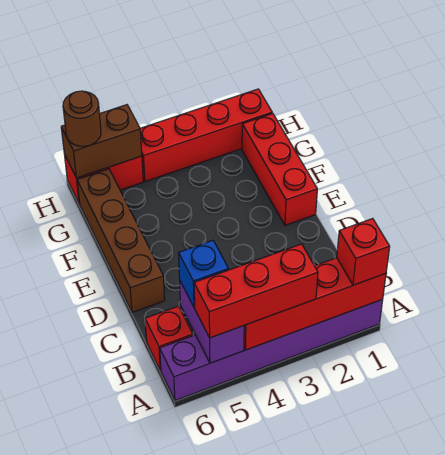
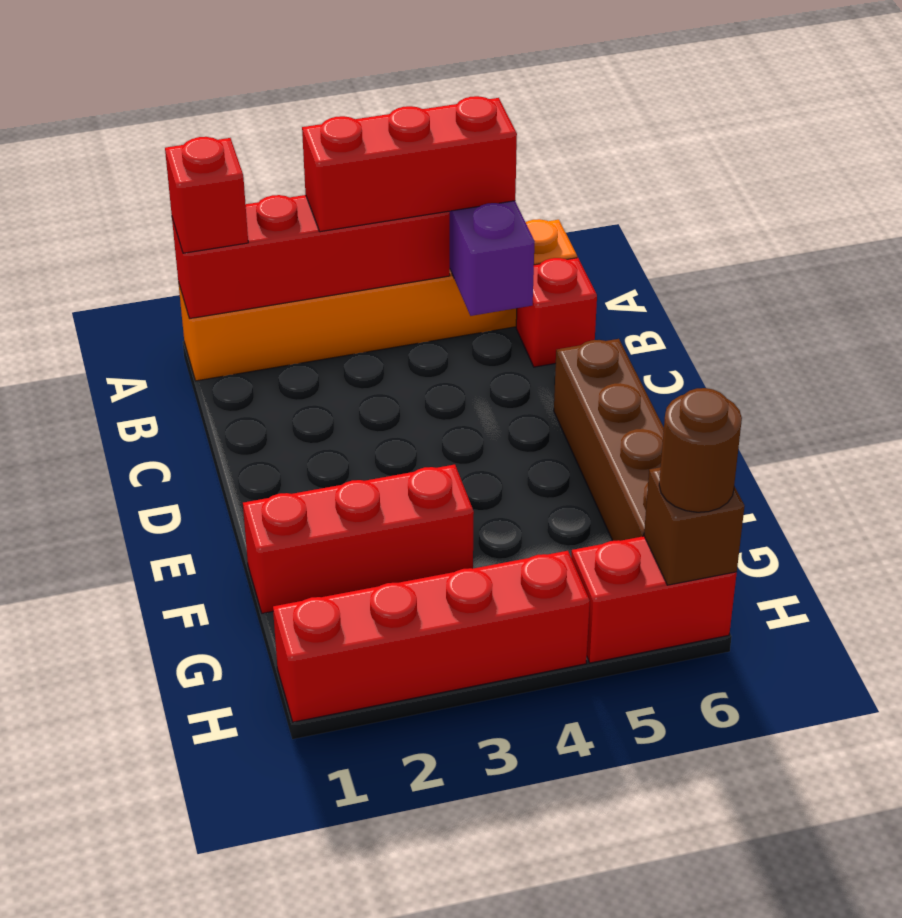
purple 1x6 brick [160,299,383,401] -> orange 1x6 brick [178,219,577,381]
blue 1x1 brick [179,240,228,307] -> none
red 1x3 brick [242,113,317,225] -> red 1x3 brick turned to [243,465,474,613]
brown 1x2 brick [61,105,142,178] -> brown 1x1 brick [644,467,744,585]

